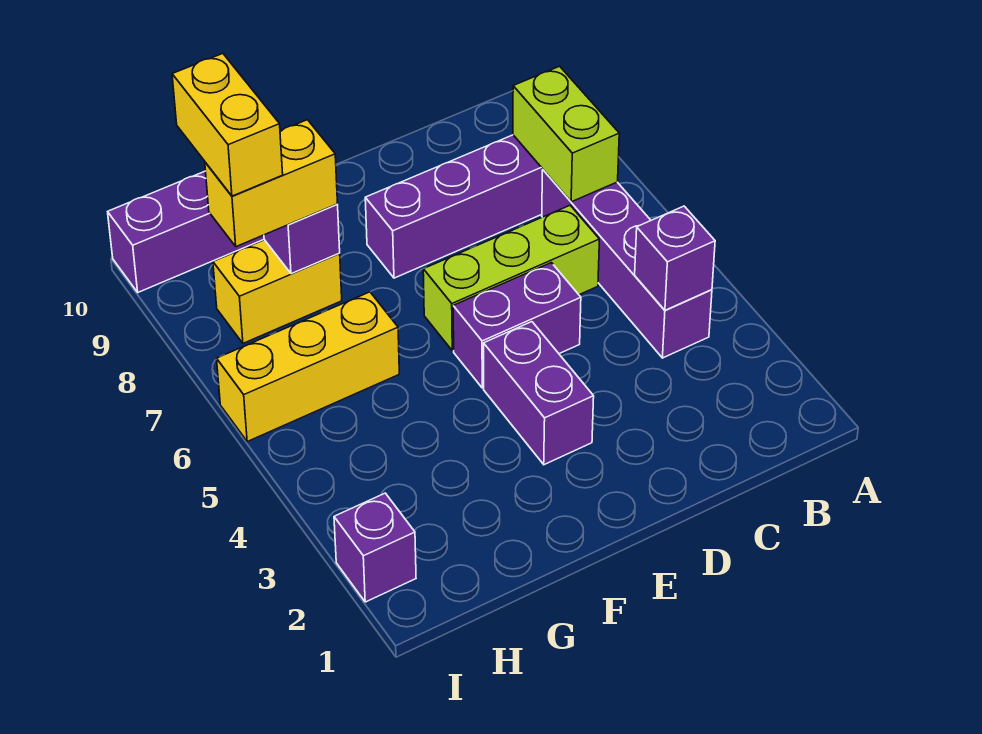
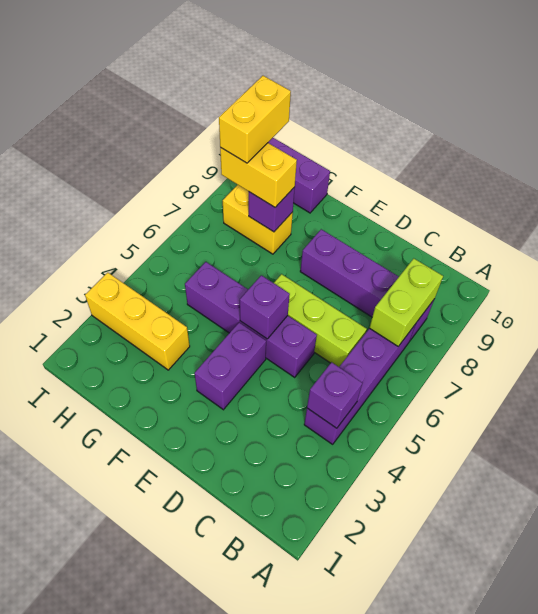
purple 1x2 brick [453,263,581,388] -> purple 1x4 brick [185,262,317,377]
yellow 1x3 brick [217,292,399,441] -> yellow 1x3 brick moved to [85,273,190,370]
purple 1x1 brick [334,493,416,602] -> purple 1x1 brick moved to [240,275,290,339]

